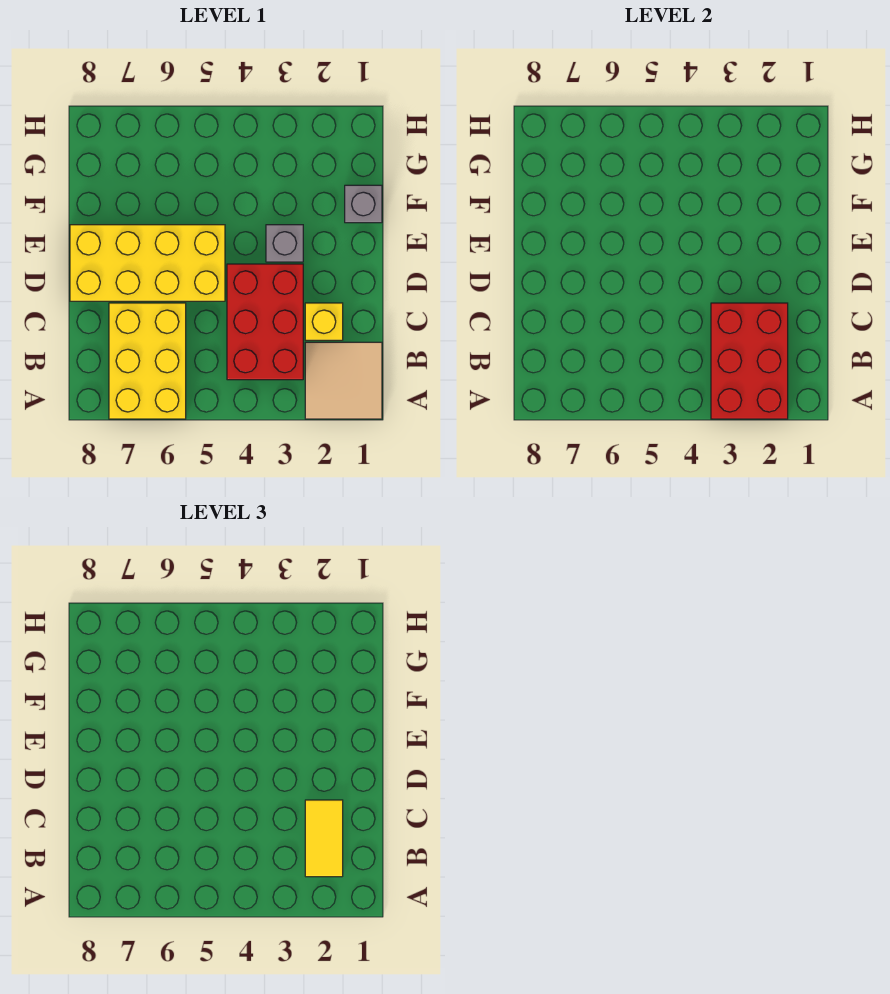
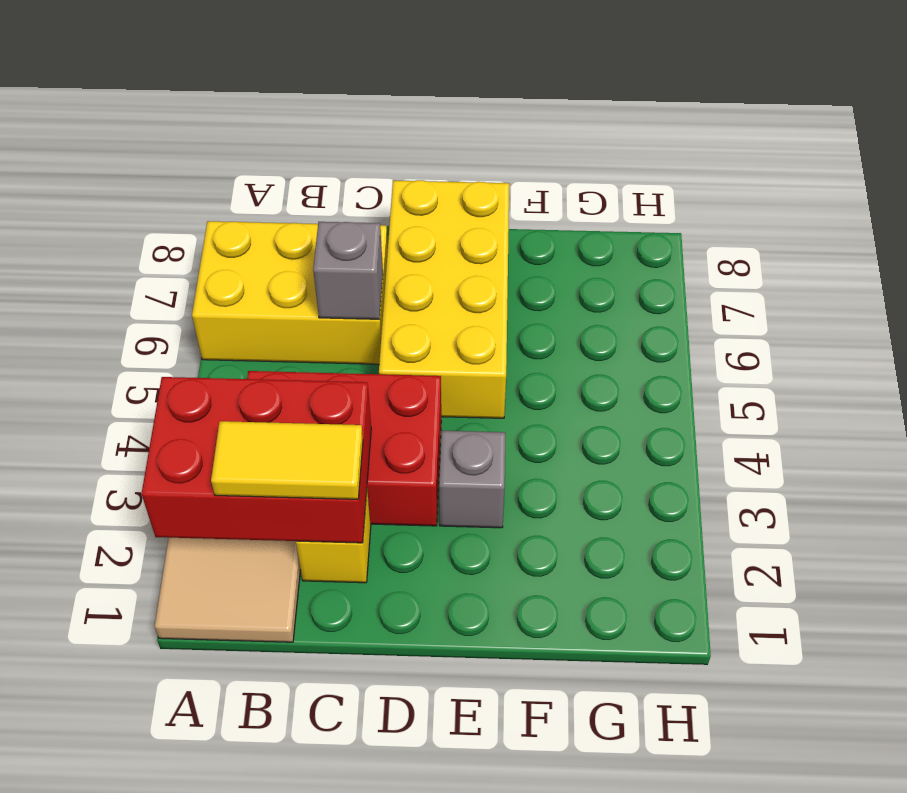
grey 1x1 brick [345,185,382,223] -> grey 1x1 brick moved to [313,222,383,319]

